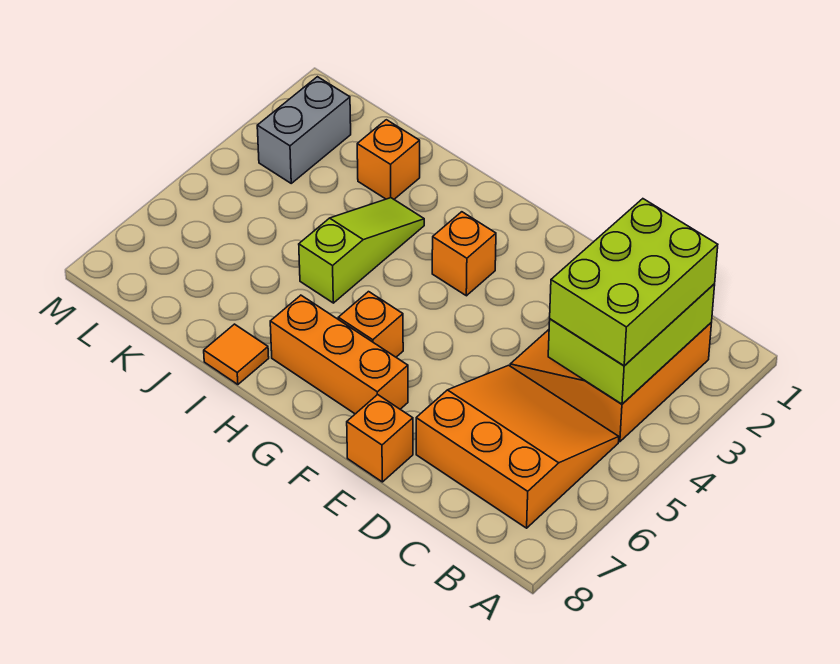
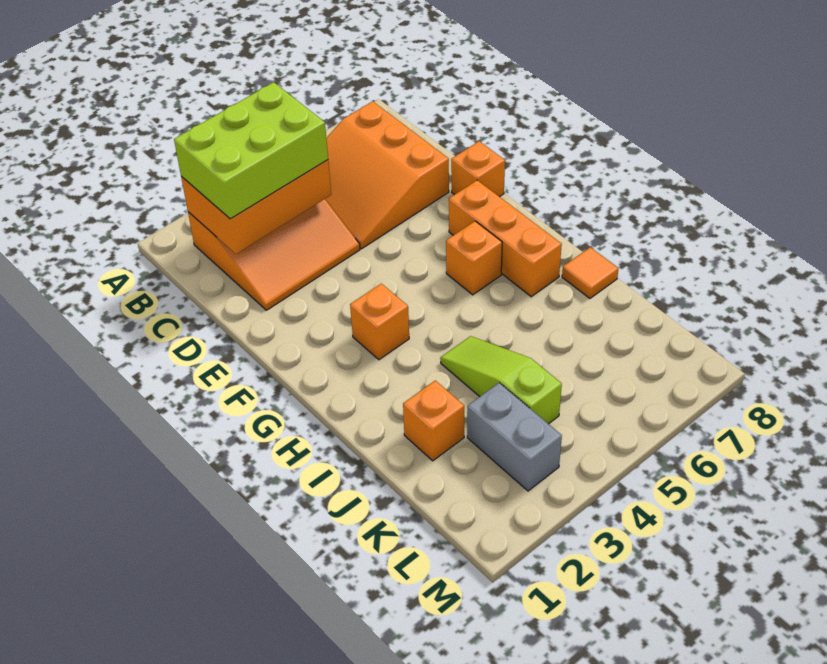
lime 2x3 brick [548,284,715,404] -> orange 2x3 brick [181,160,331,254]
lime 1x3 slope [299,198,424,303] -> lime 1x3 slope turned to [440,336,562,424]
grey 1x2 brick [257,77,351,183] -> grey 1x2 brick turned to [467,383,562,491]

